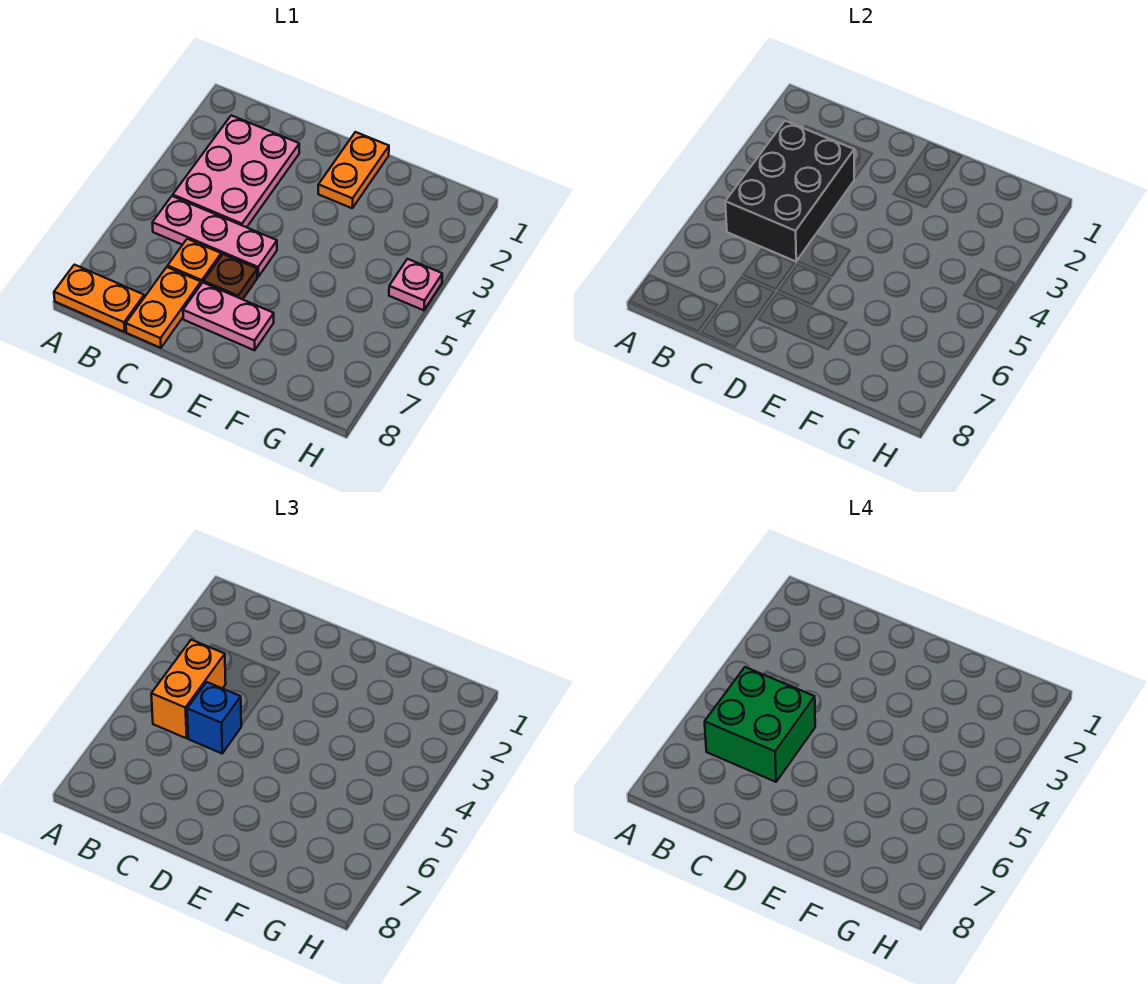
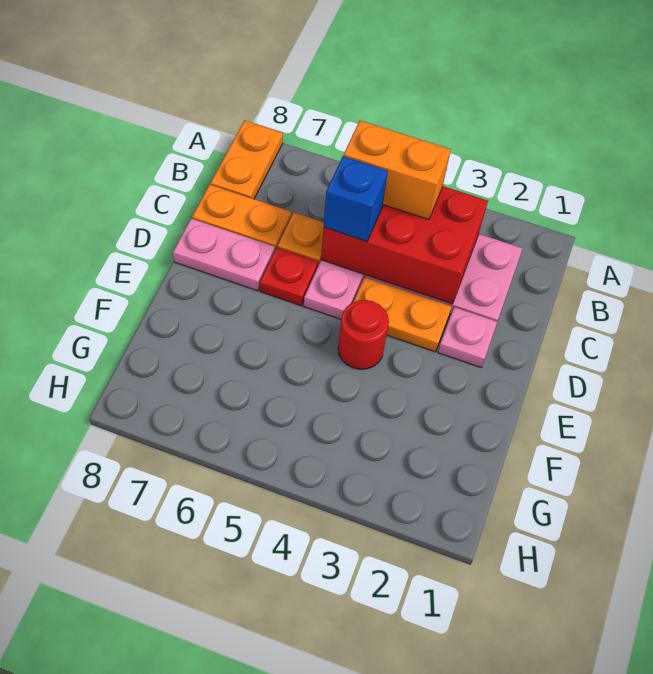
black 2x3 brick [725,121,854,261] -> red 2x3 brick [321,186,488,304]
green 2x2 brick [705,667,815,782] -> none
brown 1x1 plate [204,254,257,299] -> red 1x1 plate [260,247,318,306]
pink 1x2 plate [183,283,274,350] -> pink 1x2 plate turned to [173,219,275,291]
orange 1x2 plate [318,132,389,208] -> orange 1x2 plate moved to [354,277,452,352]
none -> red 1x1 round brick [338,300,389,369]
pink 1x1 plate [389,259,442,310] -> pink 1x1 plate moved to [438,307,497,367]

